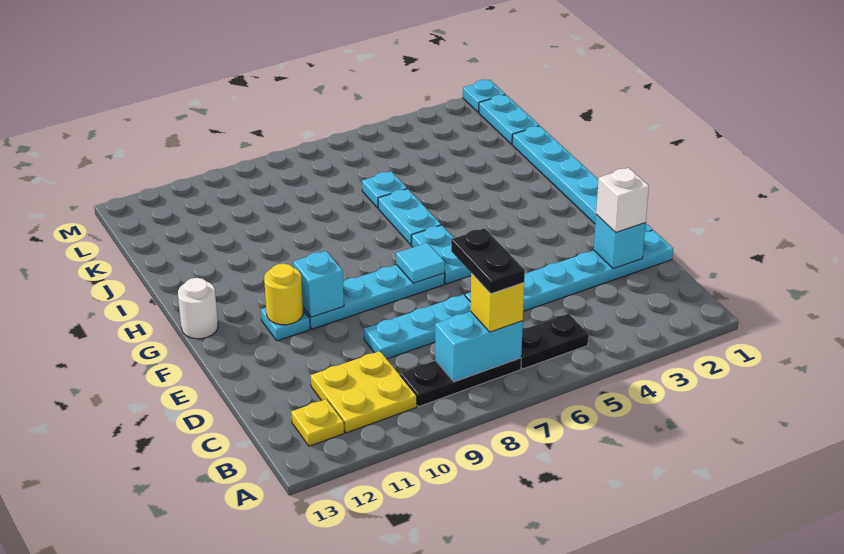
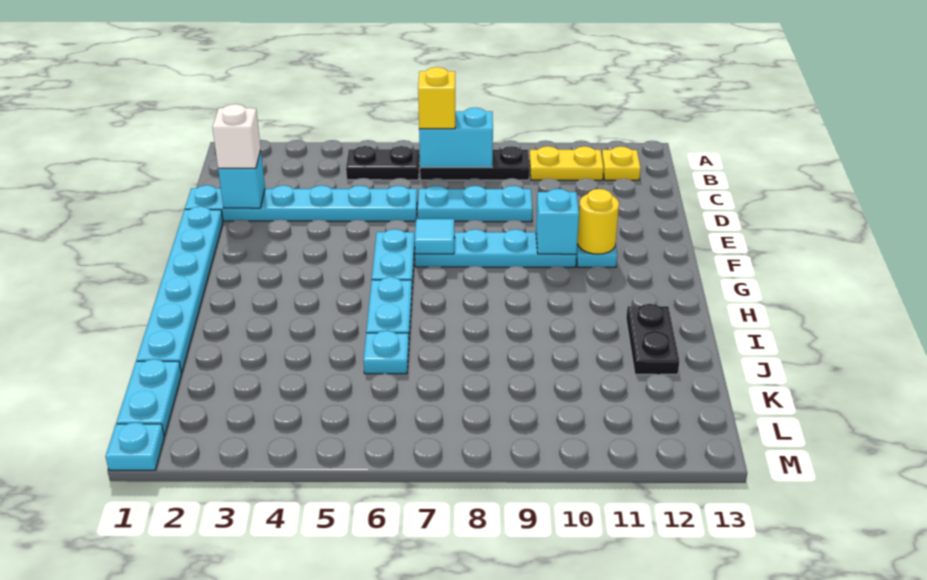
black 1x2 plate [451,228,525,294] -> black 1x2 plate moved to [626,304,680,374]
yellow 2x2 plate [311,351,417,433] -> yellow 1x2 plate [529,146,604,180]
white 1x1 round brick [178,278,218,339] -> none

